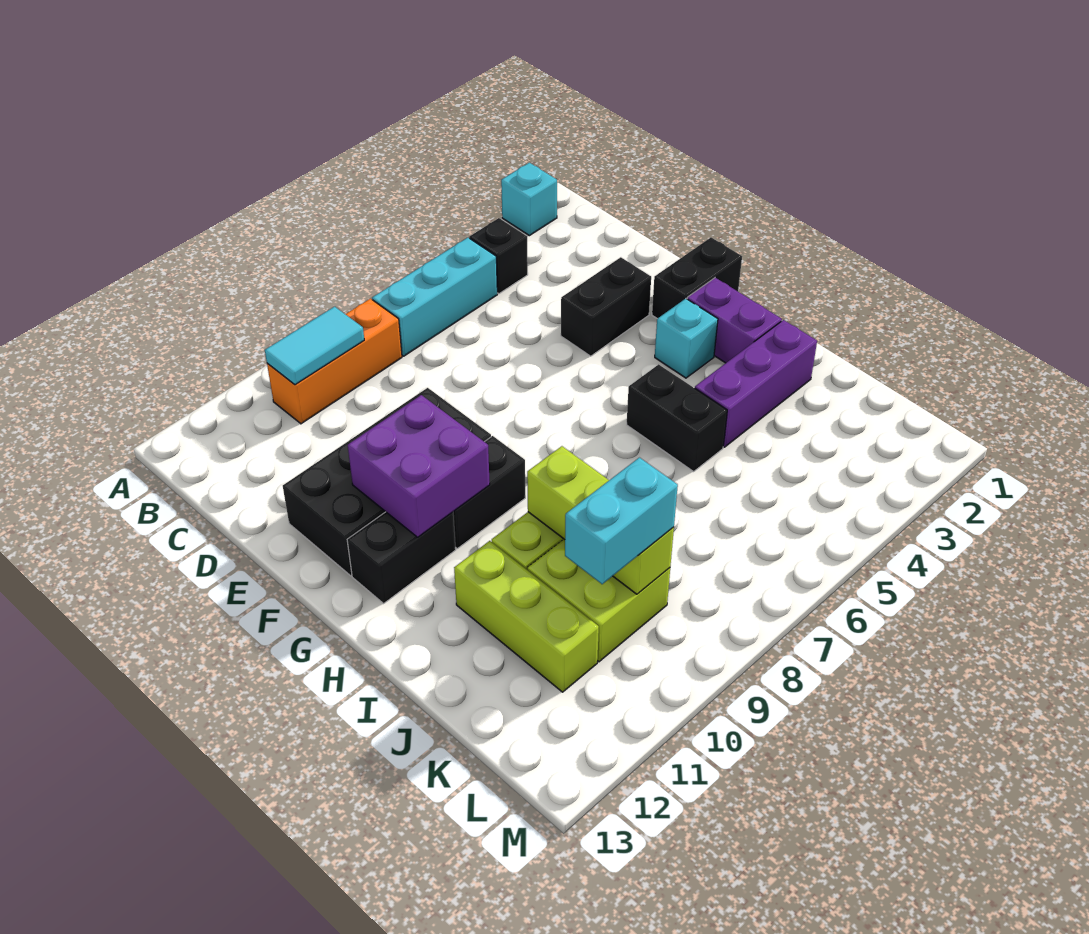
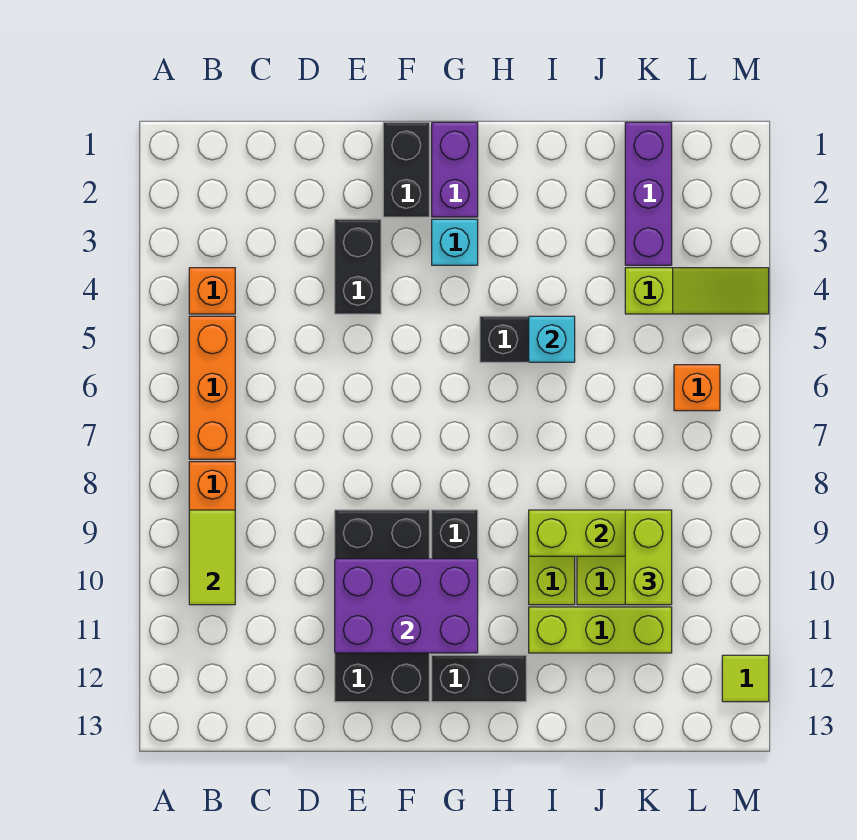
cyan 1x1 brick [501,163,557,236] -> cyan 1x1 brick moved to [529,316,575,362]
black 1x1 brick [469,218,528,294] -> orange 1x1 brick [189,268,235,314]
cyan 1x3 brick [372,238,497,356] -> orange 1x3 brick [189,316,235,459]
cyan 1x2 tile [265,307,364,385] -> lime 1x2 tile [189,510,235,605]
purple 2x2 brick [348,395,490,537] -> purple 2x3 brick [335,559,478,653]
purple 1x2 brick [687,278,782,363] -> purple 1x2 brick turned to [432,122,478,217]
black 1x2 brick [347,512,456,604] -> black 1x2 brick turned to [432,655,526,702]
purple 1x3 brick [695,320,817,447] -> purple 1x3 brick moved to [625,122,672,265]
none -> lime 1x3 slope [625,268,769,314]
cyan 1x2 brick [565,458,678,584] -> lime 1x2 brick [625,510,672,605]
none -> orange 1x1 brick [674,365,720,411]
none -> lime 1x1 tile [722,655,769,702]

